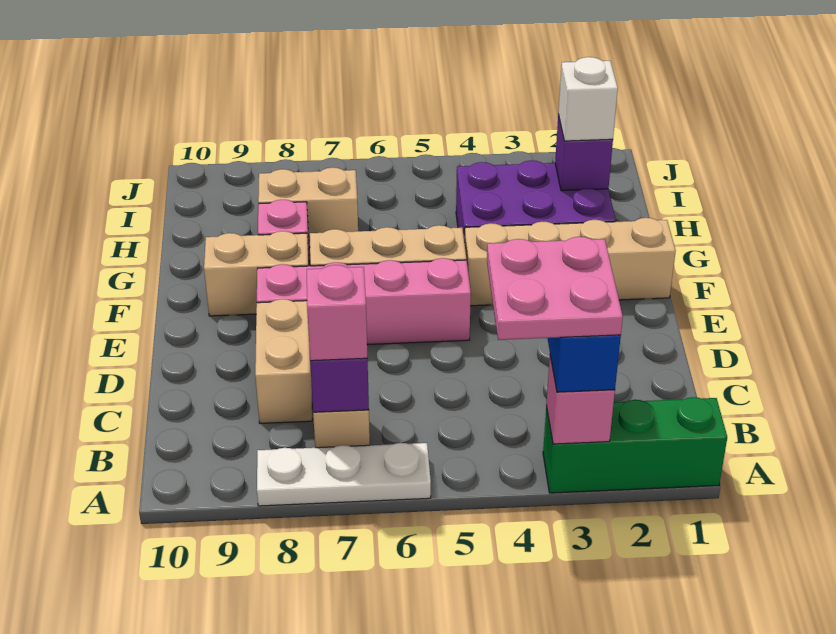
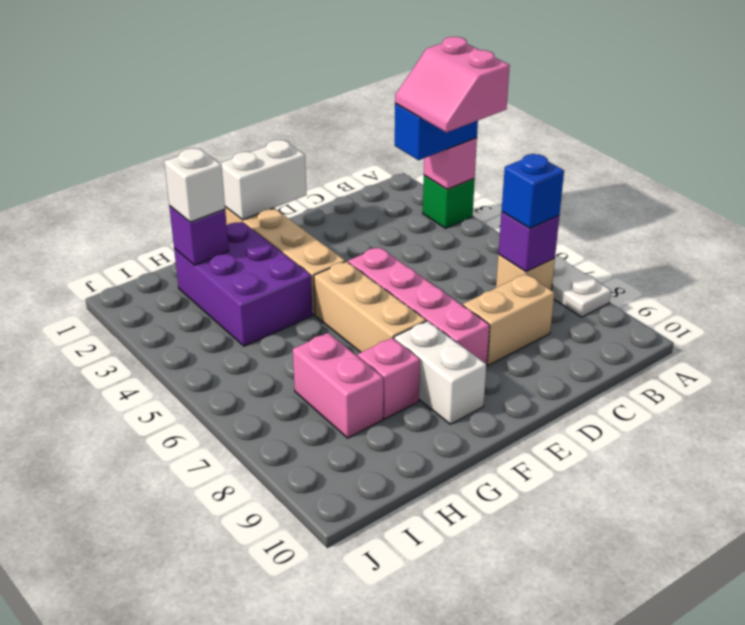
green 1x3 brick [543,397,727,493] -> green 1x1 brick [423,175,475,228]
pink 2x2 plate [487,237,623,340] -> pink 2x2 slope [395,37,510,132]
pink 1x1 brick [307,265,367,361] -> blue 1x1 brick [502,154,564,228]
none -> white 1x2 brick [220,140,307,220]
tan 1x2 brick [204,231,309,316] -> white 1x2 brick [394,321,486,424]
tan 1x2 brick [258,167,358,247] -> pink 1x2 brick [293,333,383,438]

